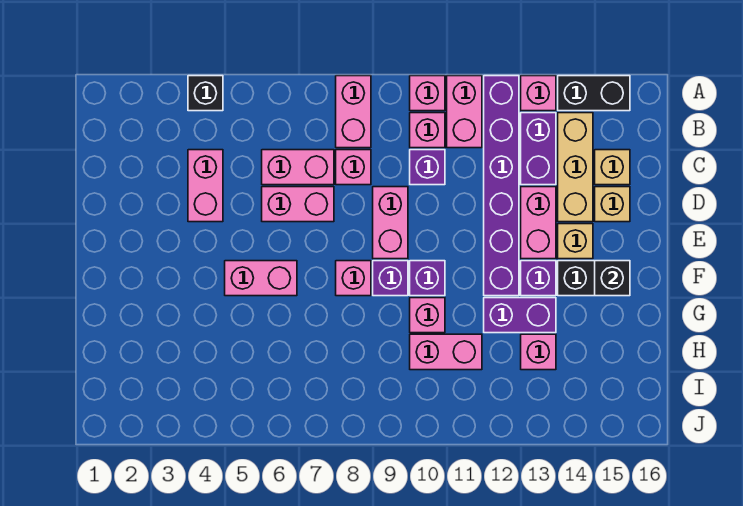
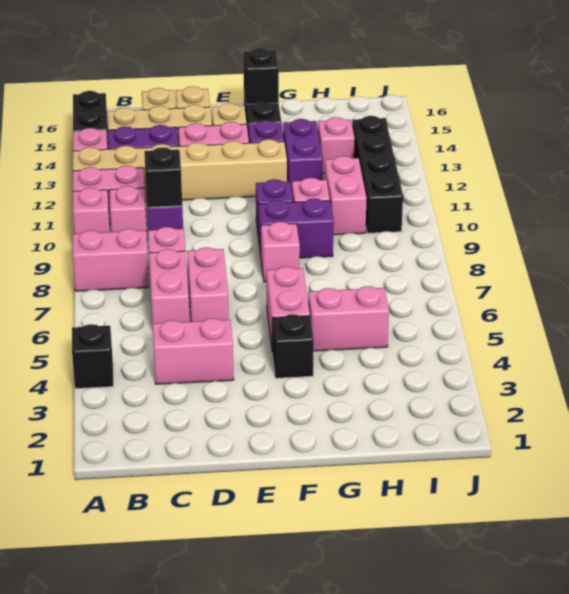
purple 1x6 brick [484,76,519,296] -> tan 1x6 brick [73,139,287,202]
none -> black 1x1 brick [144,147,182,207]
pink 1x2 brick [373,187,408,259] -> pink 1x2 brick moved to [308,286,389,351]
none -> black 1x1 brick [272,314,314,378]
purple 1x1 brick [373,261,408,296] -> purple 1x2 brick [258,199,334,258]
none -> black 1x4 brick [352,116,403,233]

